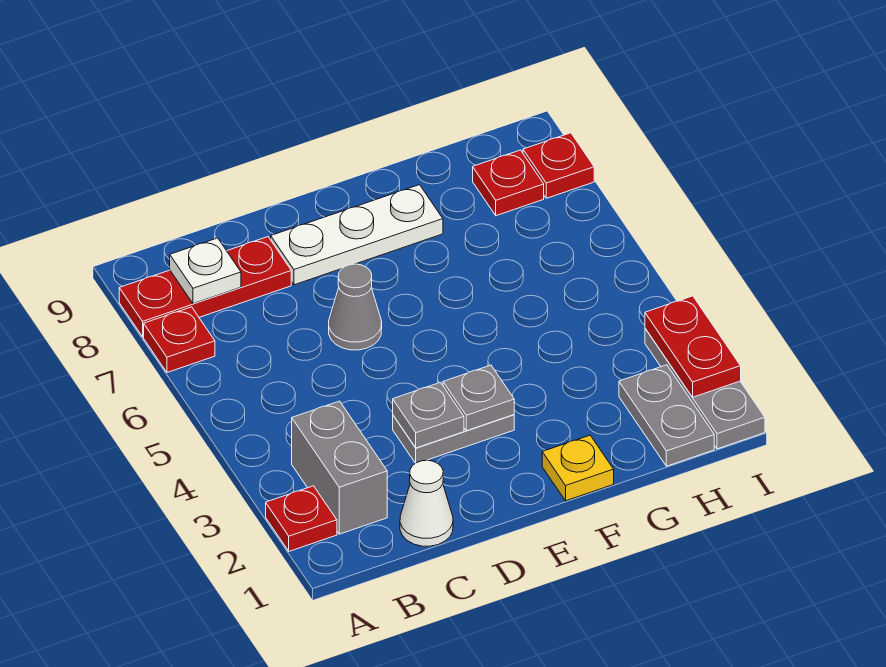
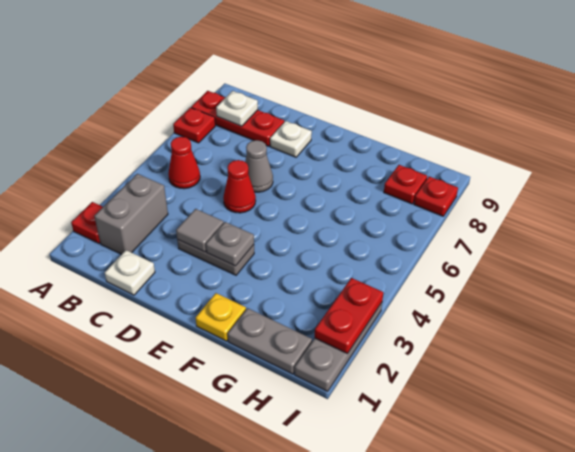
none -> red 1x1 cone [168,137,200,189]
white 1x1 cone [400,460,453,546] -> white 1x1 plate [105,250,155,295]
grey 1x1 plate [393,382,464,448] -> grey 1x1 tile [176,209,224,252]
none -> red 1x1 cone [223,160,256,213]
white 1x3 plate [271,185,443,285] -> white 1x1 plate [270,121,312,157]
grey 1x2 plate [619,365,714,466] -> grey 1x2 plate turned to [228,308,312,374]

